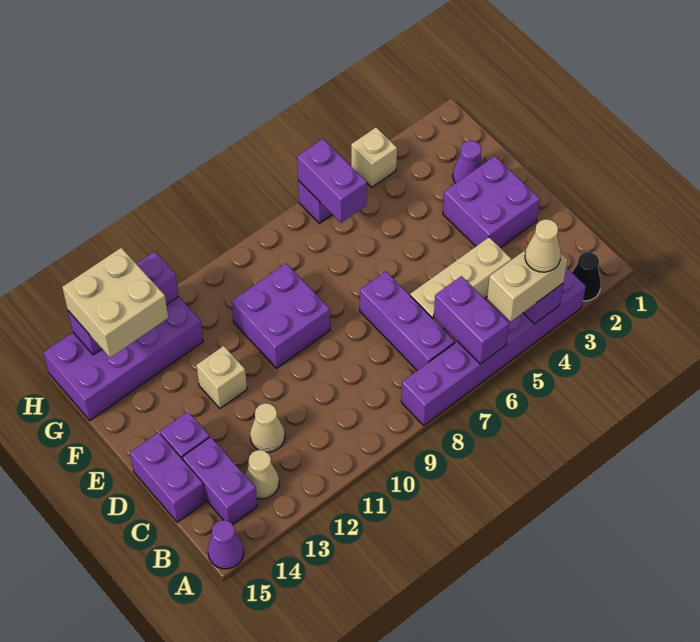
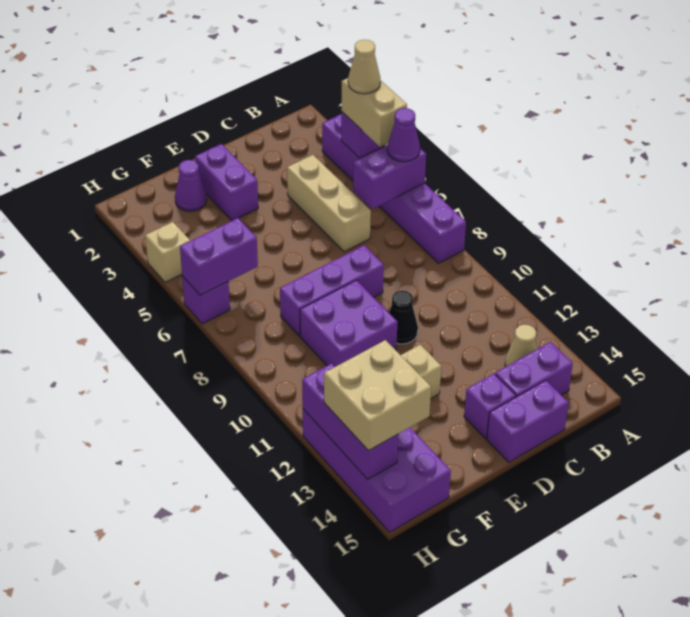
black 1x1 cone [572,252,601,301] -> black 1x1 cone moved to [389,290,418,344]
purple 1x1 cone [208,520,244,569] -> purple 1x1 cone moved to [387,108,420,162]
purple 1x3 brick [360,271,455,371] -> purple 1x3 brick moved to [280,245,384,336]
tan 1x1 cone [250,403,285,452] -> none
purple 2x2 brick [443,156,540,248] -> purple 1x2 brick [195,144,258,221]

